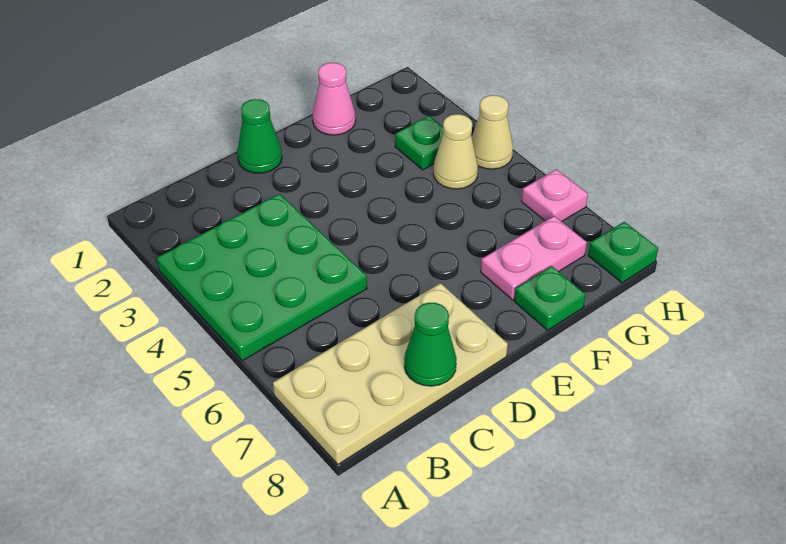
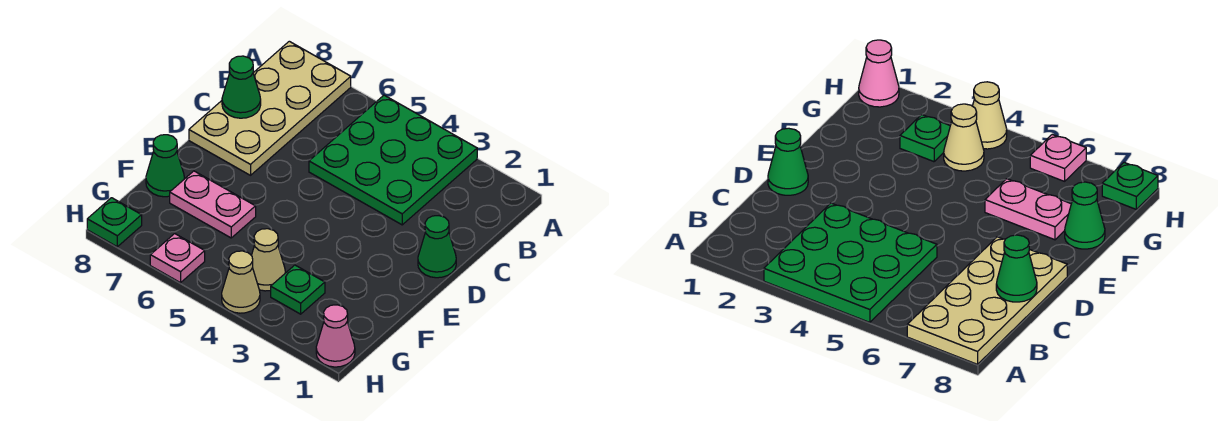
pink 1x1 cone [313,63,356,135] -> pink 1x1 cone moved to [316,305,355,367]
pink 1x2 plate [481,216,587,300] -> pink 1x2 plate turned to [170,171,256,238]
green 1x1 plate [514,266,586,330] -> green 1x1 cone [146,135,184,197]

